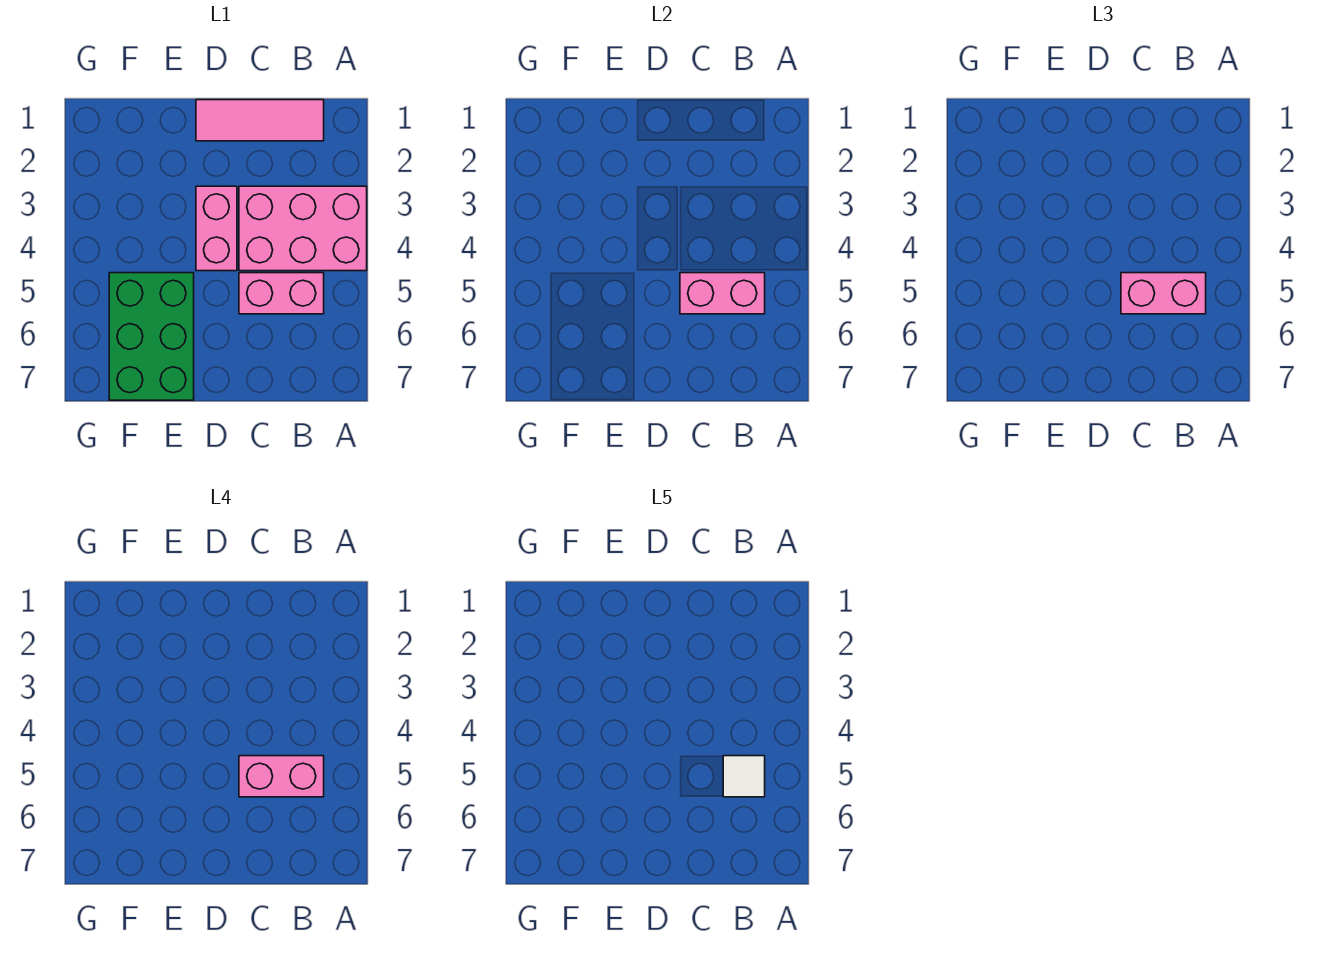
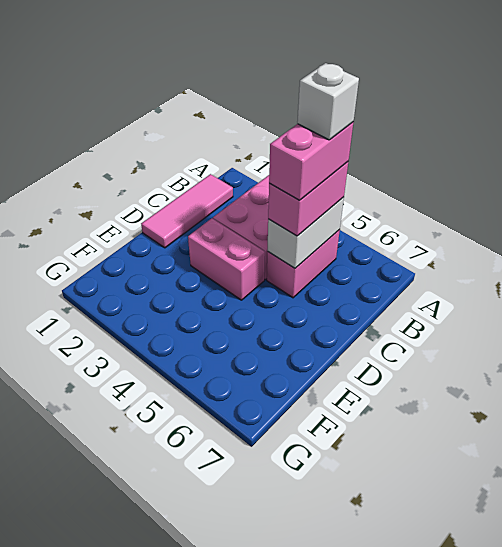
pink 1x2 brick [680,273,765,314] -> white 1x2 brick [267,197,344,268]
white 1x1 tile [723,756,765,797] -> white 1x1 brick [297,63,359,140]
green 2x3 brick [109,273,194,400] -> none

